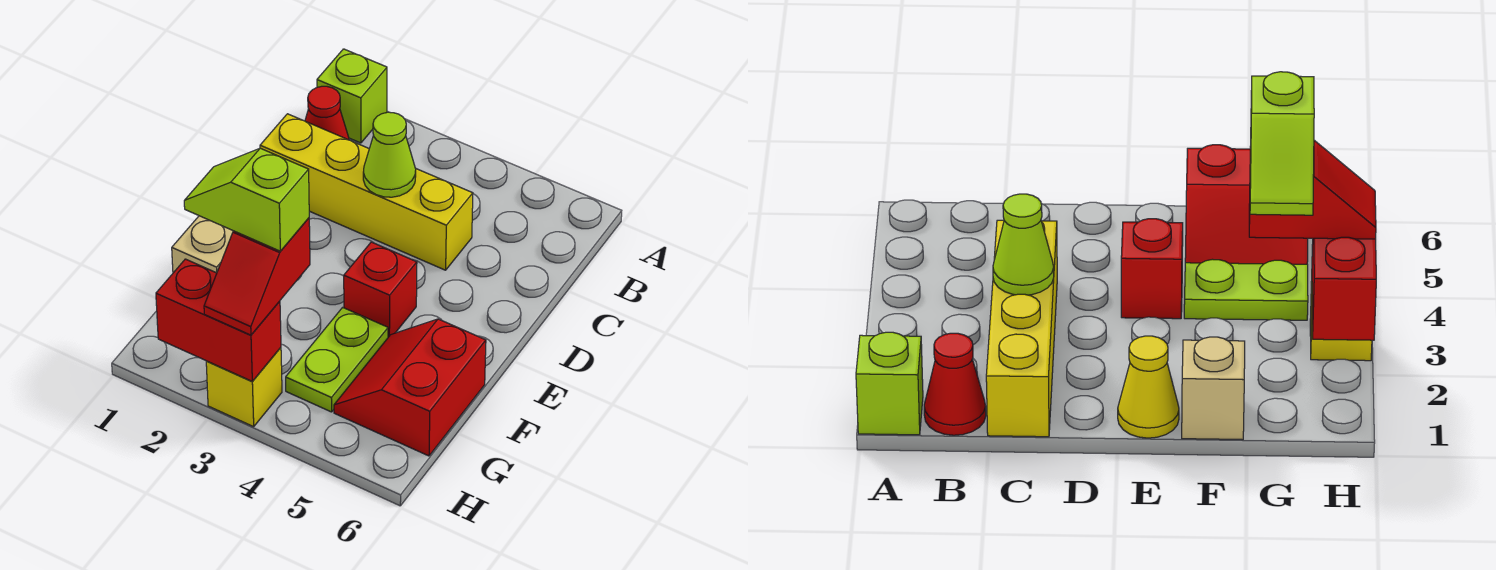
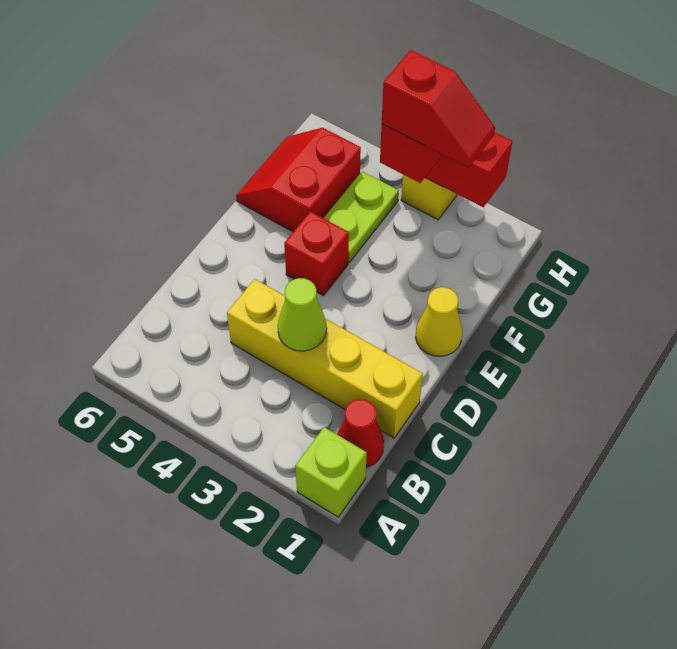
tan 1x1 brick [172,216,233,273] -> none
red 2x2 slope [334,319,486,456] -> red 2x2 slope turned to [236,128,361,232]
lime 1x2 slope [184,148,309,251] -> red 1x2 slope [382,50,495,167]

